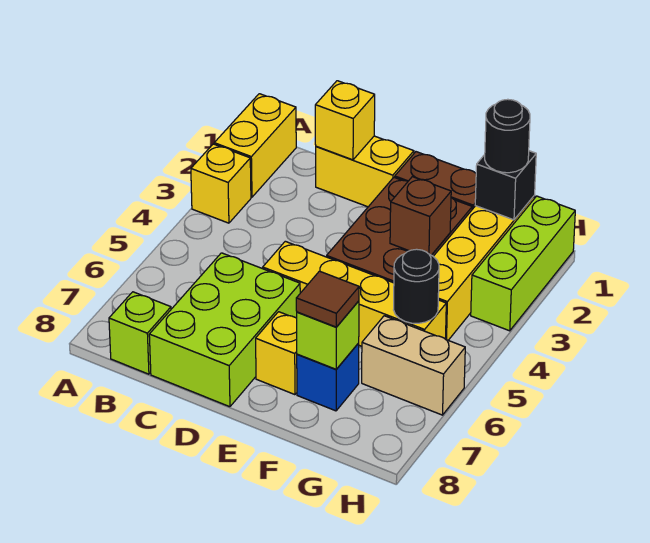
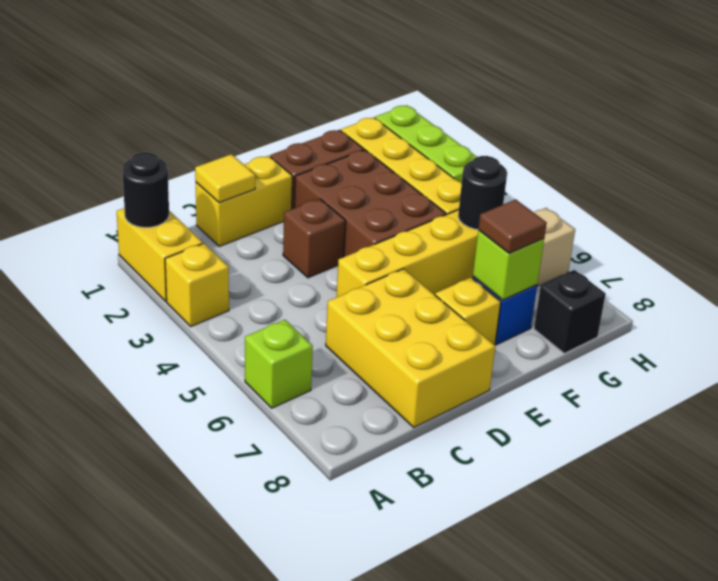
lime 1x1 brick [109,292,171,374] -> lime 1x1 brick moved to [245,320,313,408]
yellow 1x1 brick [315,81,375,160] -> yellow 1x1 tile [195,154,255,203]
lime 2x3 brick [149,253,300,407] -> yellow 2x3 brick [326,269,495,427]
brown 1x1 brick [390,177,451,255] -> brown 1x1 brick moved to [283,199,345,278]
black 1x1 brick [475,151,536,220] -> black 1x1 brick moved to [534,270,606,353]
black 1x1 round brick [485,99,530,173] -> black 1x1 round brick moved to [122,152,169,227]

